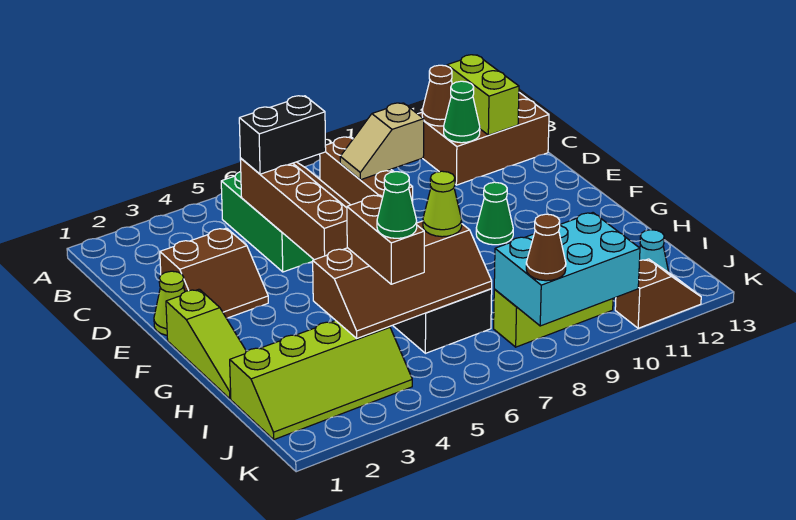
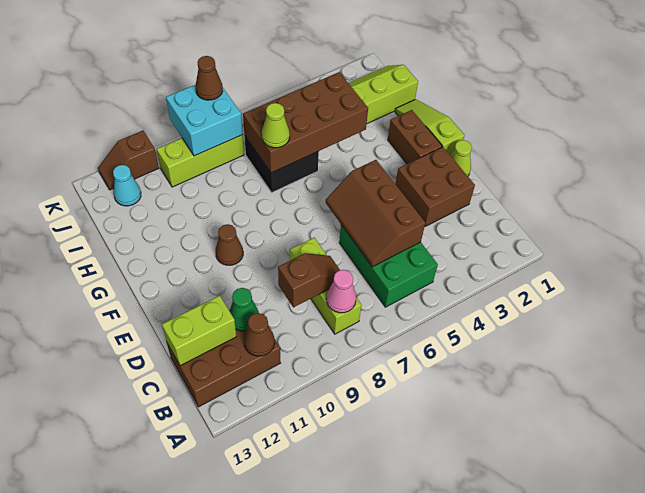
brown 1x3 brick [320,137,413,205] -> lime 1x3 brick [290,238,361,334]
none -> pink 1x1 cone [326,270,356,313]
lime 1x2 brick [447,55,519,135] -> lime 1x2 brick turned to [162,295,236,366]
brown 2x4 slope [240,158,350,260] -> brown 2x3 slope [326,160,425,267]
black 1x2 brick [239,96,326,174] -> none
tan 1x2 slope [340,103,424,180] -> brown 1x2 slope [278,253,340,307]
brown 2x2 slope [160,228,268,318] -> brown 2x2 brick [395,147,475,227]
green 1x1 cone [476,182,513,245] -> brown 1x1 cone [216,224,243,265]
brown 2x4 slope [313,221,492,338] -> brown 2x4 brick [243,72,368,173]
brown 1x2 brick [347,195,424,284] -> brown 1x2 brick moved to [388,110,442,164]
green 1x1 cone [377,172,417,238] -> none
cyan 2x3 brick [494,213,640,326] -> cyan 2x2 brick [166,85,243,156]

